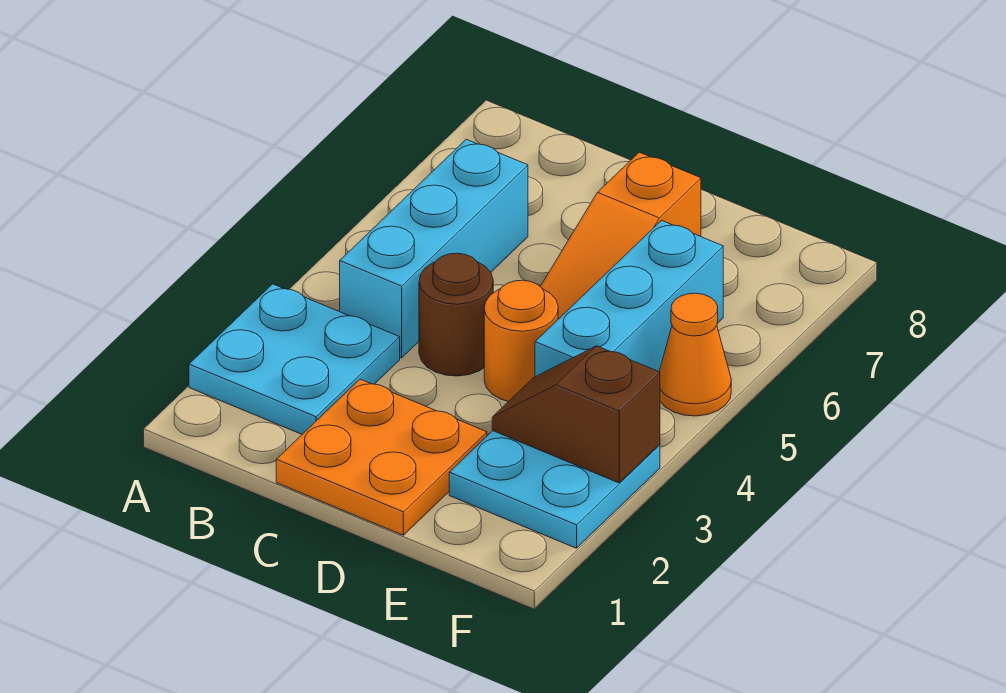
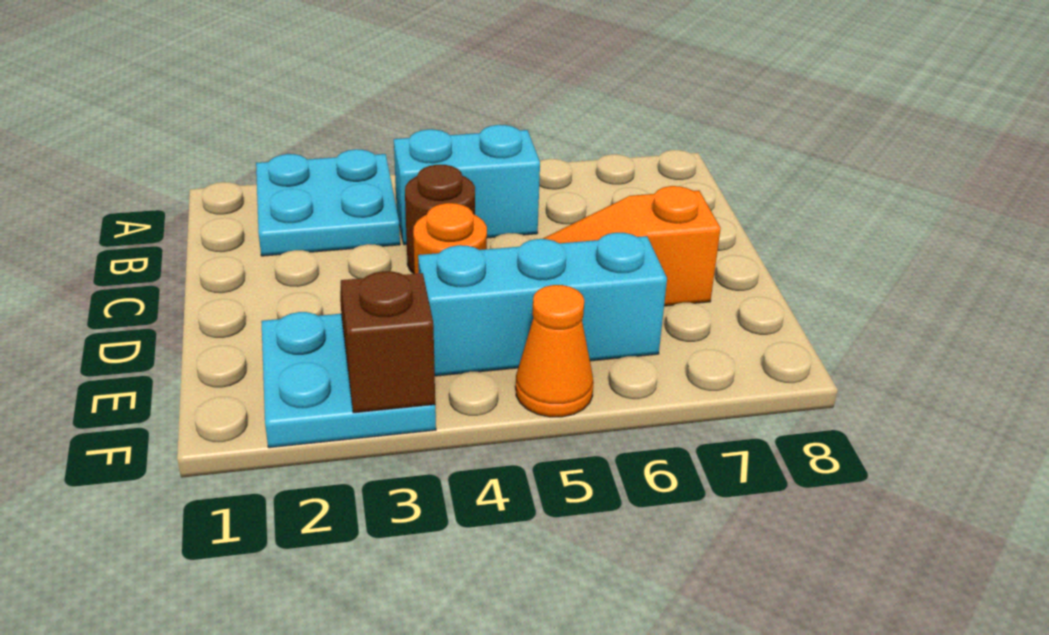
cyan 1x3 brick [340,139,528,358] -> cyan 1x2 brick [394,125,540,245]
orange 2x2 plate [276,379,487,535] -> none

